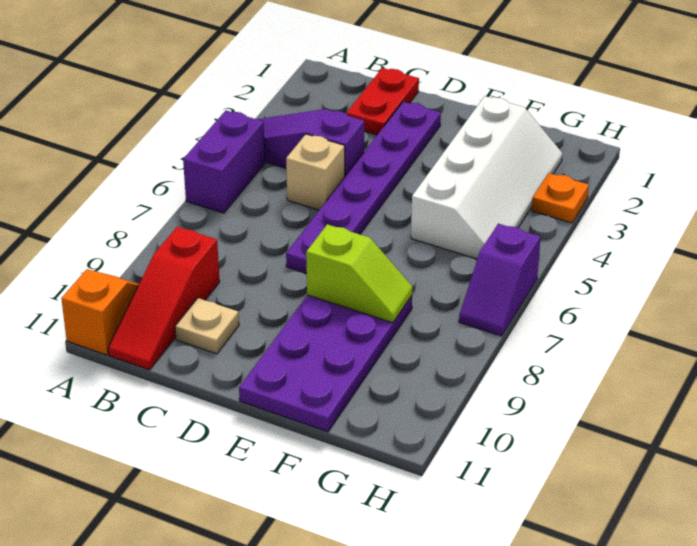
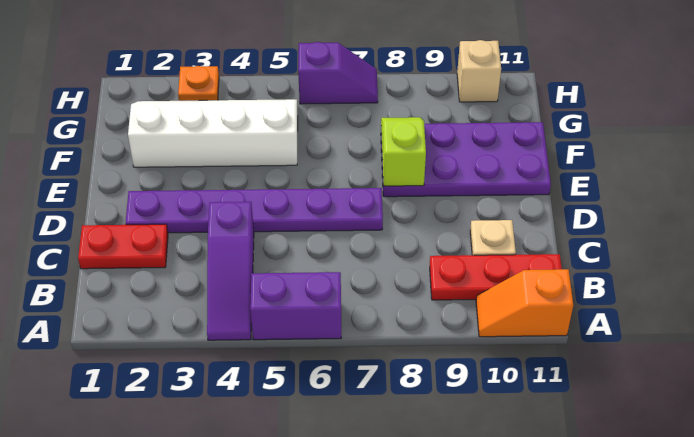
red 1x3 slope [108,227,220,370] -> red 1x3 plate [430,254,562,300]
tan 1x1 brick [286,134,345,210] -> tan 1x1 brick moved to [457,40,501,102]

